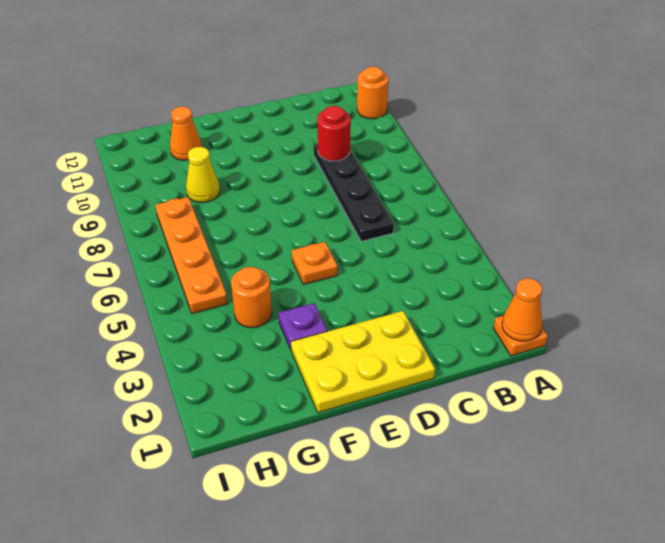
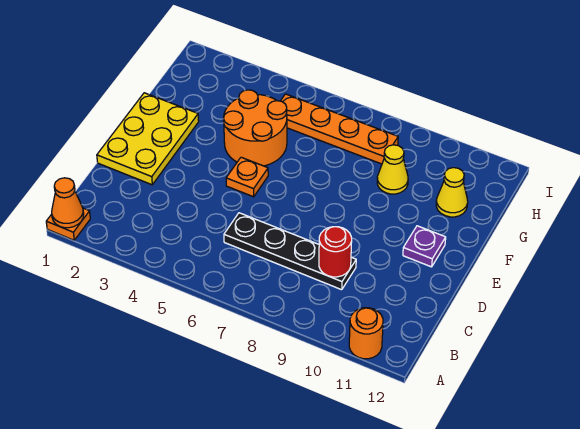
purple 1x1 plate [279,303,327,349] -> purple 1x1 plate moved to [403,226,446,267]
orange 1x1 round brick [231,267,272,328] -> orange 2x2 round brick [223,90,287,166]
orange 1x1 cone [170,107,202,160] -> yellow 1x1 cone [436,168,468,217]

